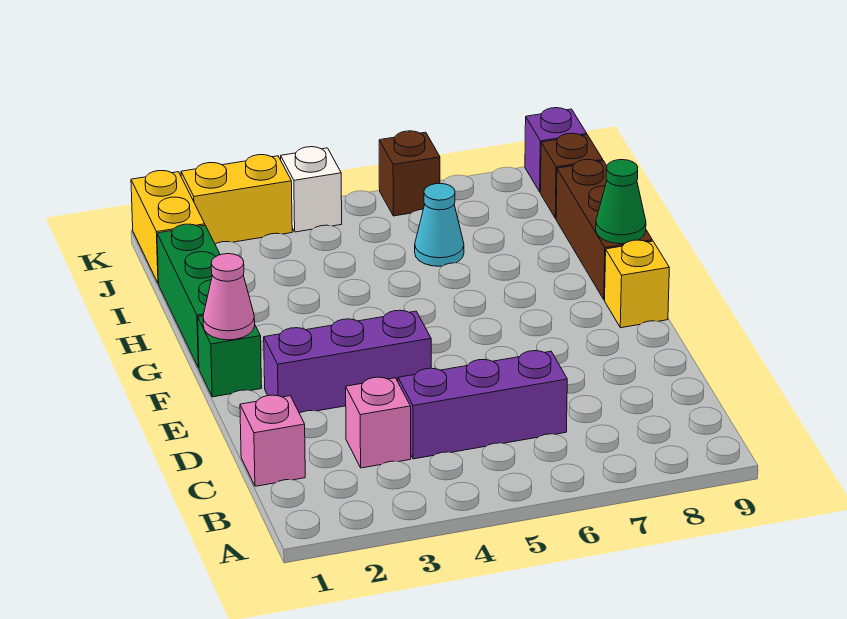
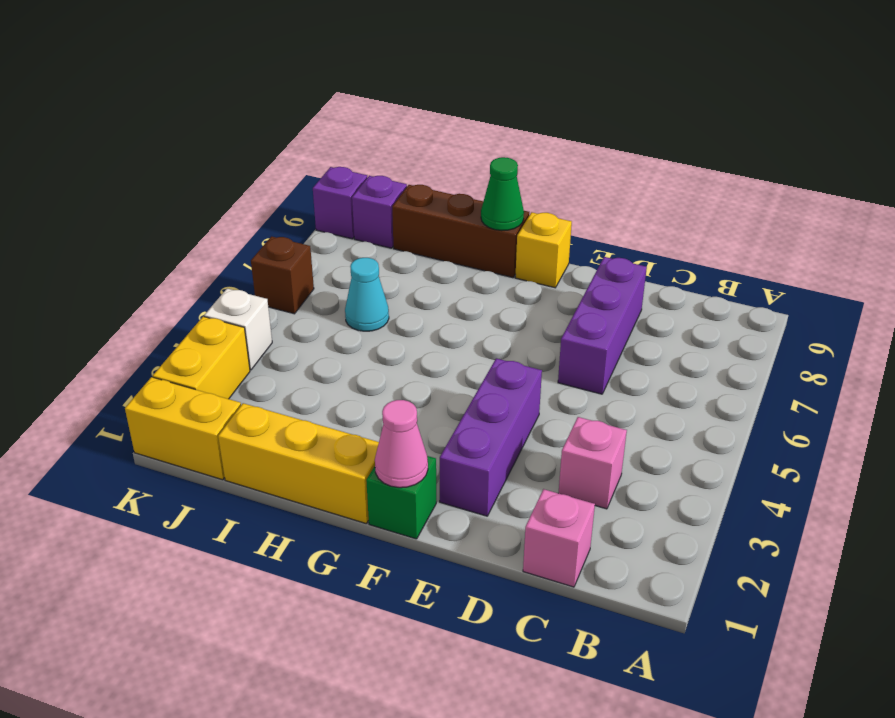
purple 1x3 brick [398,351,567,459] -> purple 1x3 brick moved to [558,257,647,394]
green 1x3 brick [157,224,220,368] -> yellow 1x3 brick [218,403,379,524]
brown 1x1 brick [540,133,603,219] -> purple 1x1 brick [352,176,407,248]

